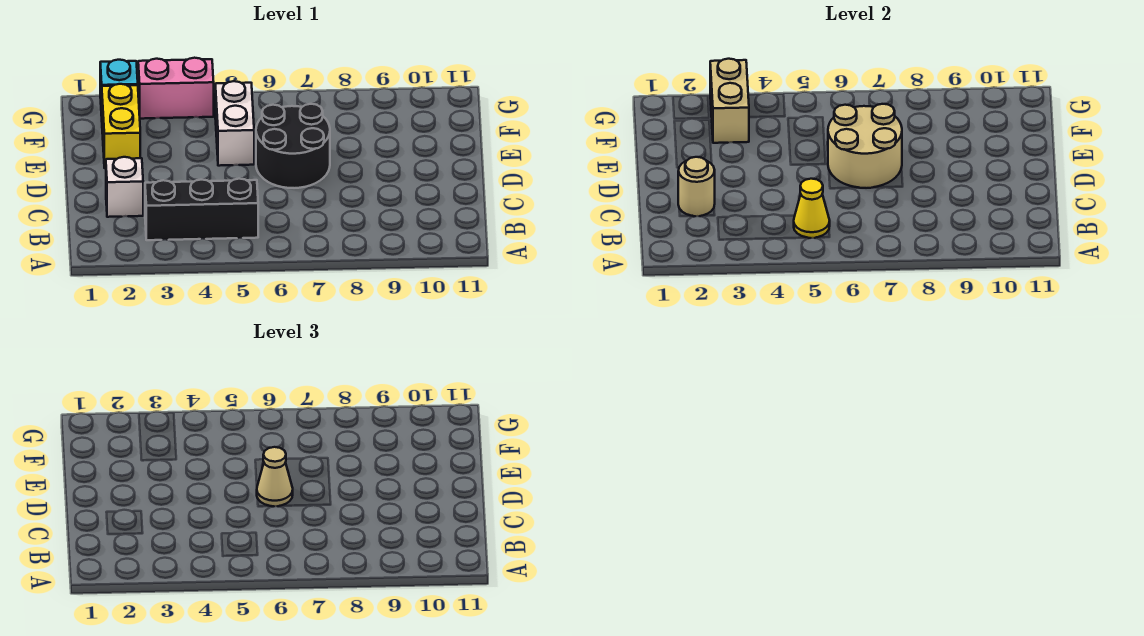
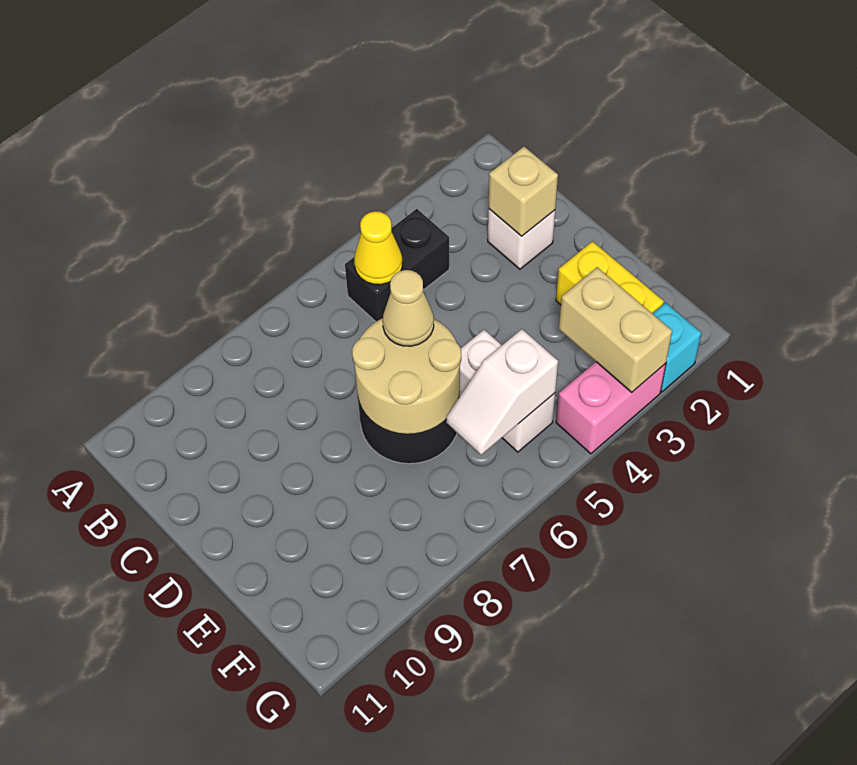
black 1x3 brick [145,179,258,240] -> black 1x2 brick [345,209,449,322]
tan 1x1 round brick [678,157,715,216] -> tan 1x1 brick [489,147,558,236]
none -> white 1x2 slope [446,329,558,455]

